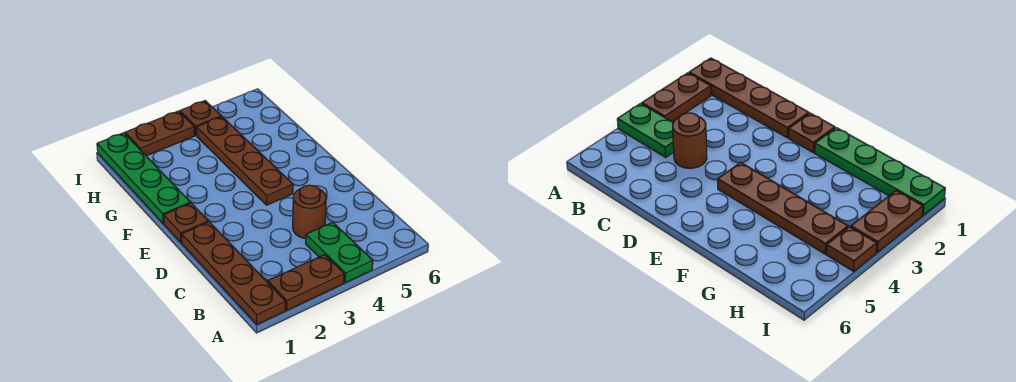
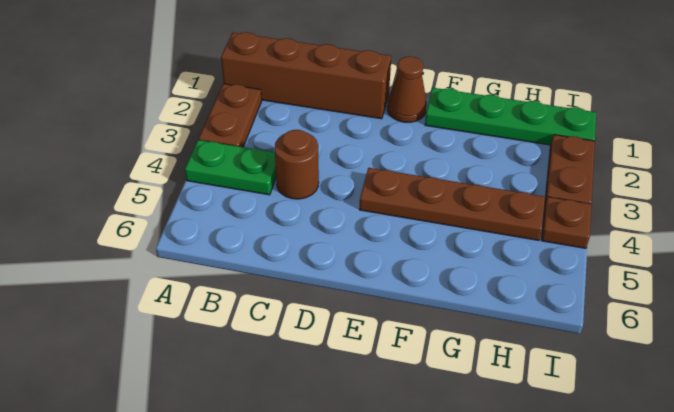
brown 1x4 plate [181,222,286,324] -> brown 1x4 brick [221,32,391,119]
brown 1x1 plate [164,203,208,243] -> brown 1x1 cone [387,56,427,122]

